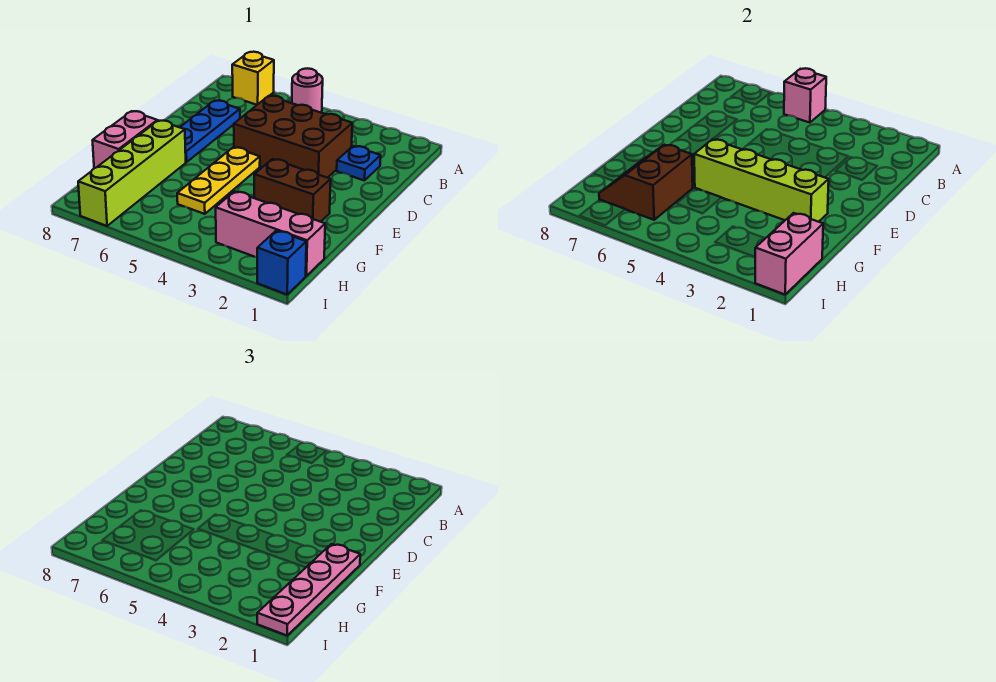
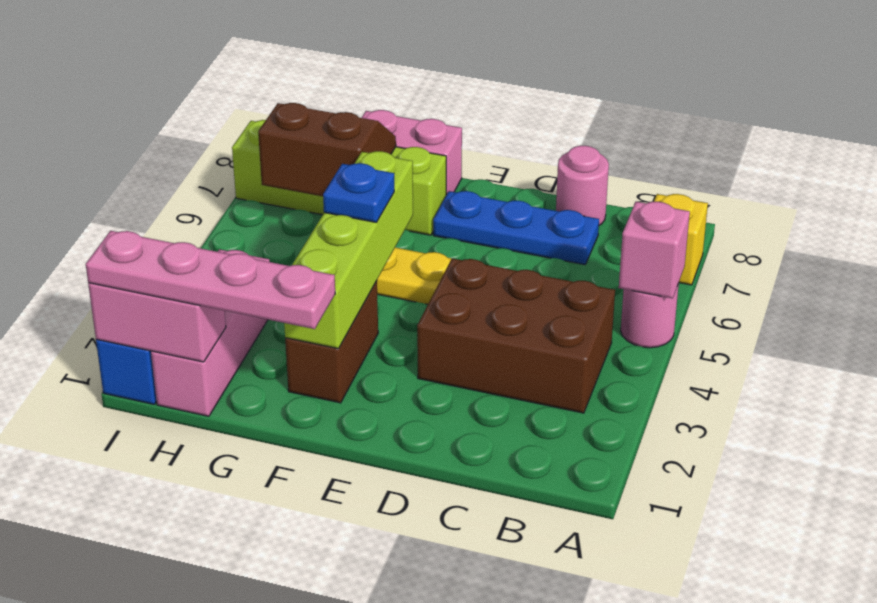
blue 1x1 plate [337,146,381,181] -> blue 1x1 plate moved to [323,163,394,222]
brown 2x3 brick [234,96,352,178] -> brown 2x3 brick turned to [417,258,615,413]
none -> pink 1x1 round brick [556,146,609,225]

